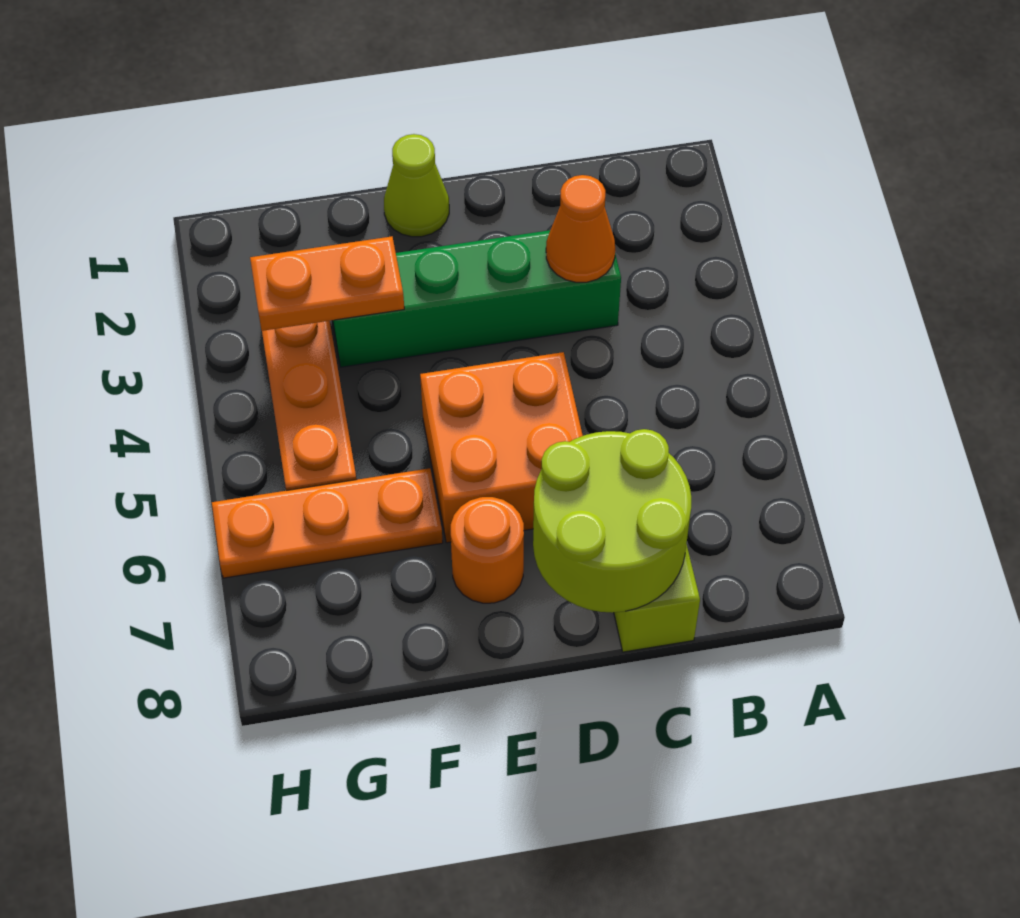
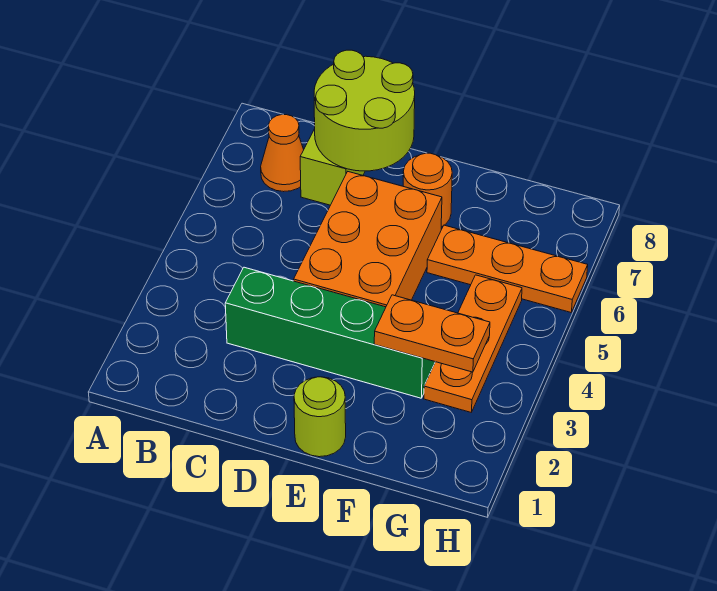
orange 1x1 cone [546,175,615,282] -> orange 1x1 cone moved to [261,115,304,192]
orange 2x2 brick [420,352,583,543] -> orange 2x3 brick [294,172,442,307]
lime 1x1 cone [384,134,449,237] -> lime 1x1 round brick [294,377,346,457]

